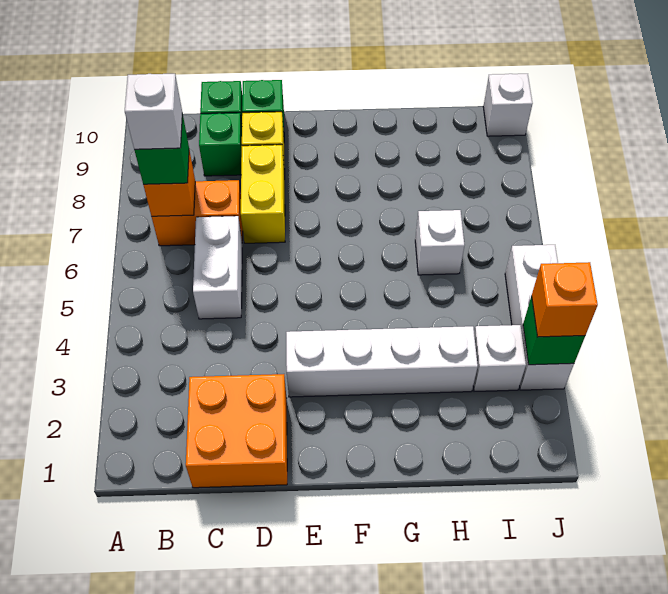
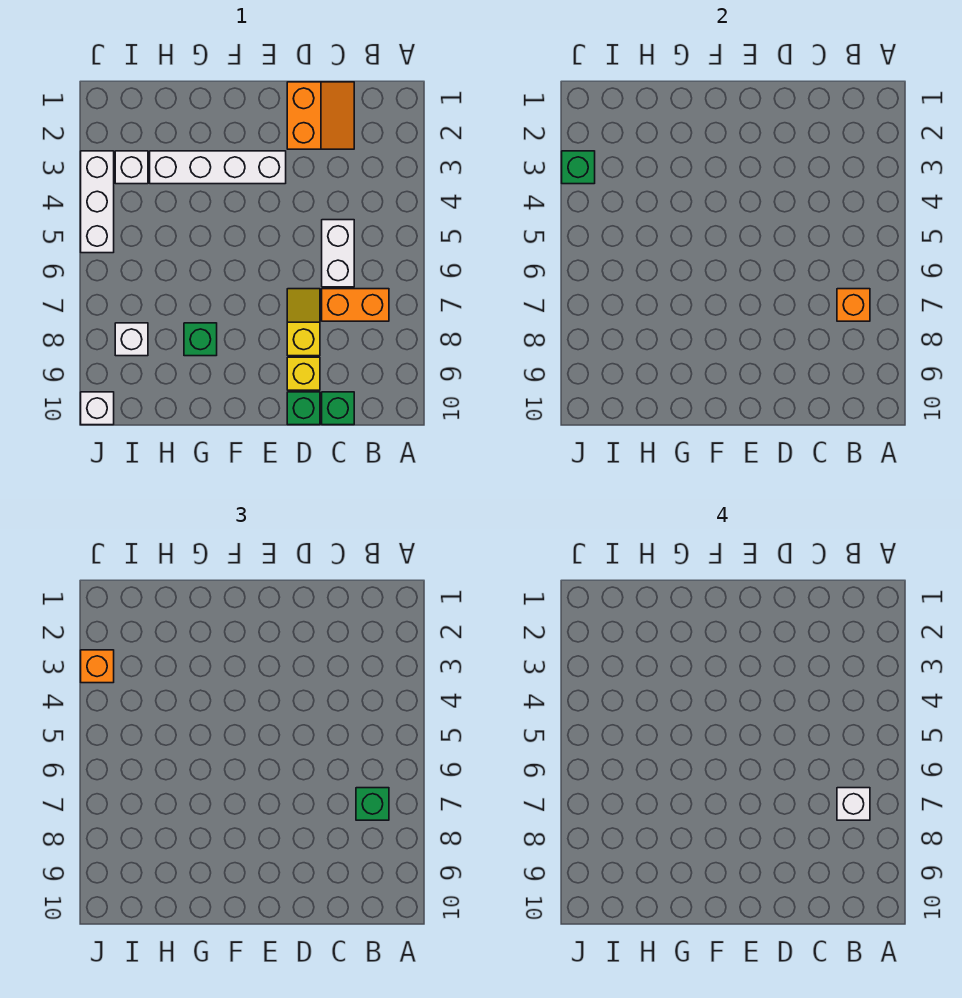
orange 2x2 brick [186,374,287,488] -> orange 2x2 slope [287,82,354,149]
green 1x1 brick [199,113,242,176] -> green 1x1 brick moved to [184,323,217,356]
yellow 1x2 brick [241,145,285,243] -> yellow 1x2 slope [287,289,320,356]
white 1x1 brick [415,210,464,275] -> white 1x1 brick moved to [115,323,148,356]

